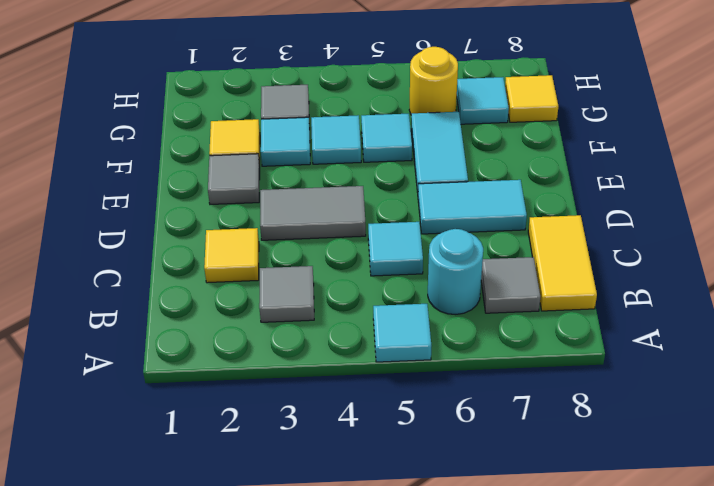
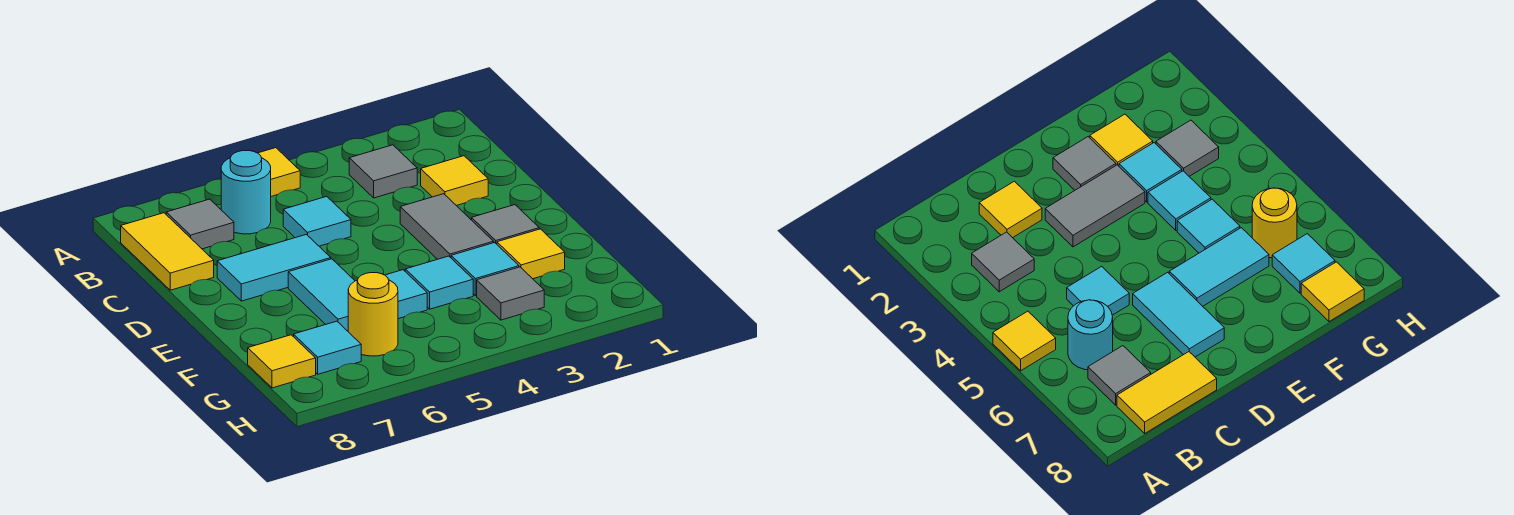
cyan 1x1 tile [373,304,431,362] -> yellow 1x1 tile [258,148,300,196]
grey 1x2 tile [260,186,366,240] -> grey 1x2 tile turned to [400,194,494,259]

